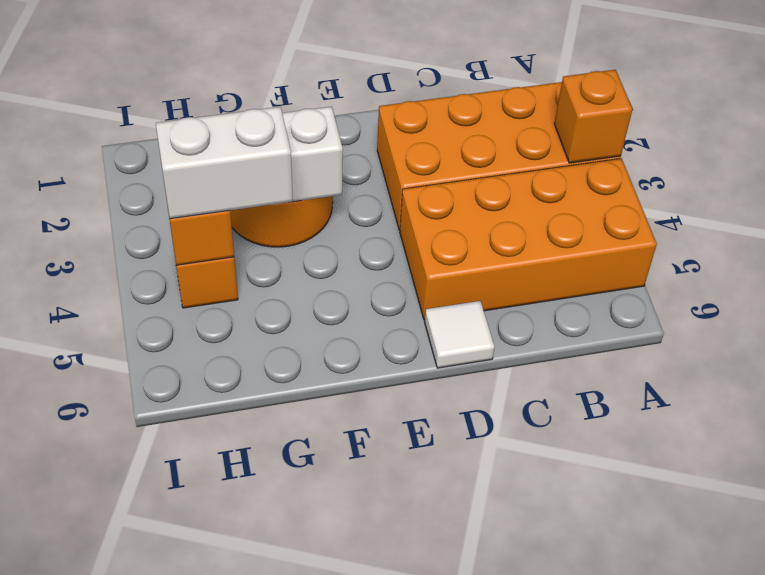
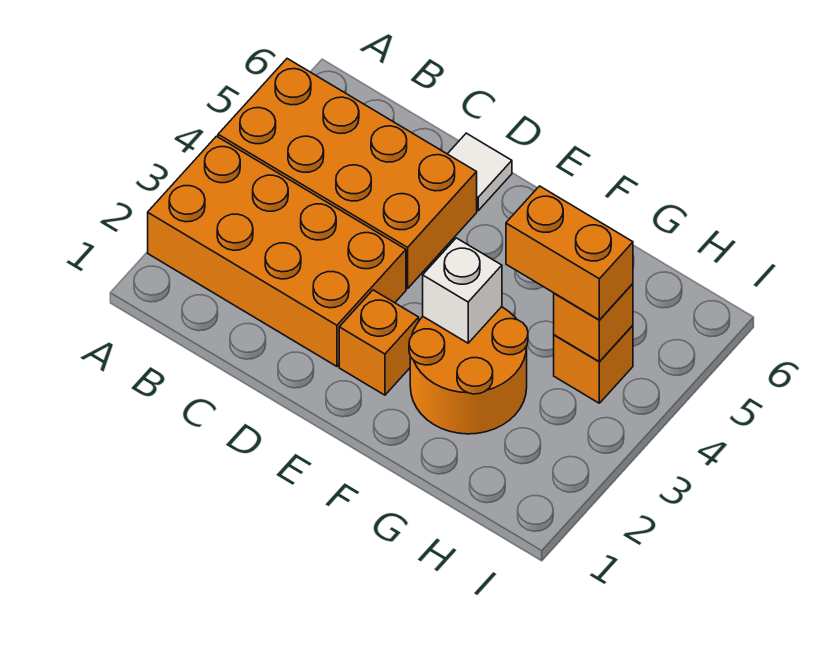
orange 1x1 brick [554,70,632,163] -> orange 1x1 brick moved to [339,290,419,395]
white 1x2 brick [156,107,293,219] -> orange 1x2 brick [506,186,633,320]

